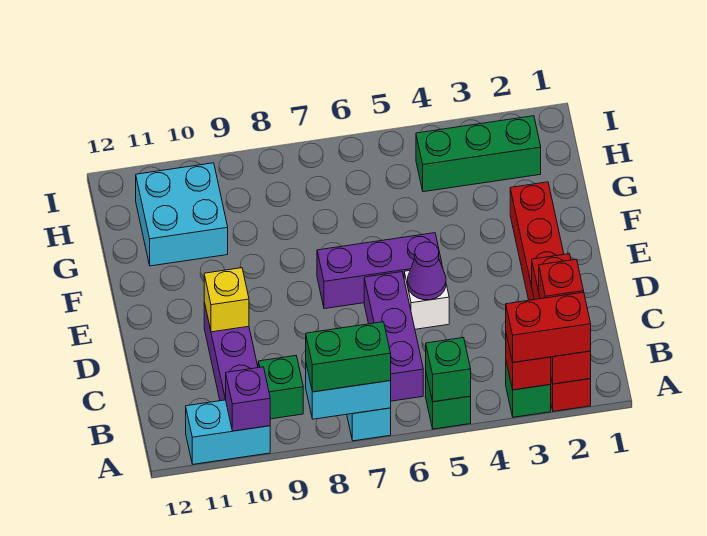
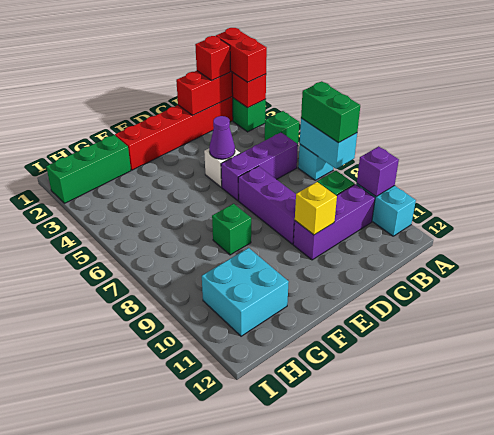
green 1x1 brick [426,338,471,402] -> green 1x1 brick moved to [212,204,251,255]
purple 1x3 brick [317,233,442,309] -> purple 1x3 brick moved to [238,166,296,244]
green 1x3 brick [416,116,541,192] -> green 1x3 brick turned to [46,135,131,203]

